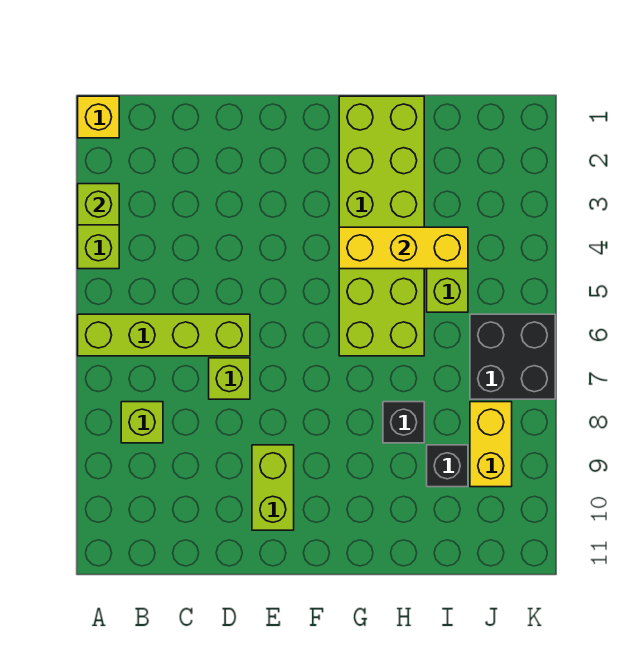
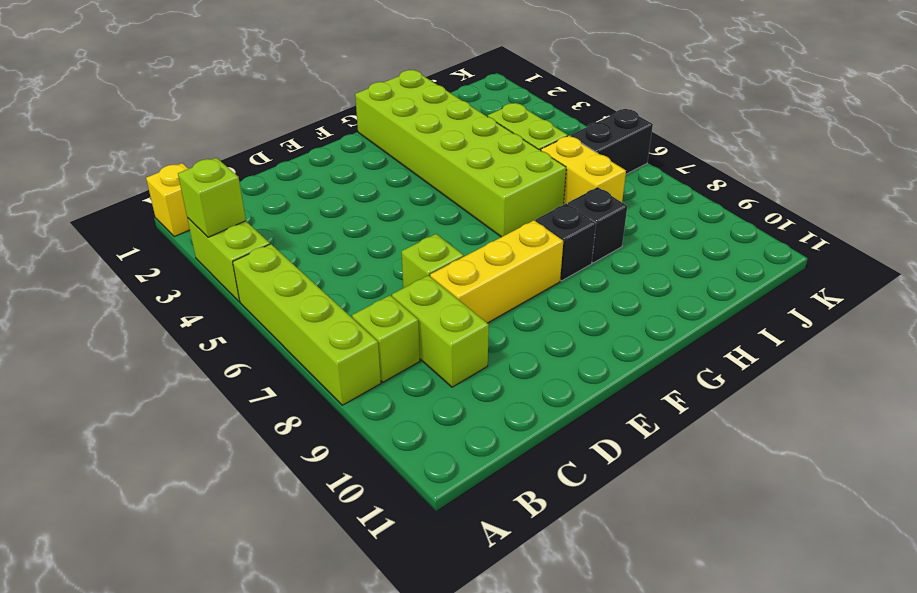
lime 1x4 brick [78,314,250,356] -> lime 1x4 brick turned to [233,244,381,405]
lime 1x2 brick [252,445,294,530] -> lime 1x2 brick moved to [392,275,489,387]
yellow 1x3 brick [339,227,468,269] -> yellow 1x3 brick moved to [430,220,563,323]
black 1x1 brick [427,445,468,487] -> black 1x1 brick moved to [536,203,596,281]
black 2x2 brick [470,314,555,399] -> black 1x2 brick [570,109,653,174]
yellow 1x2 brick [470,402,512,487] -> yellow 1x2 brick moved to [541,136,626,205]

